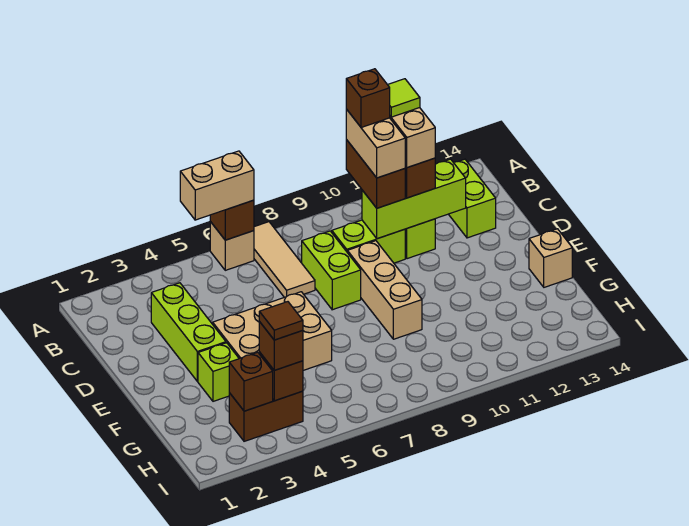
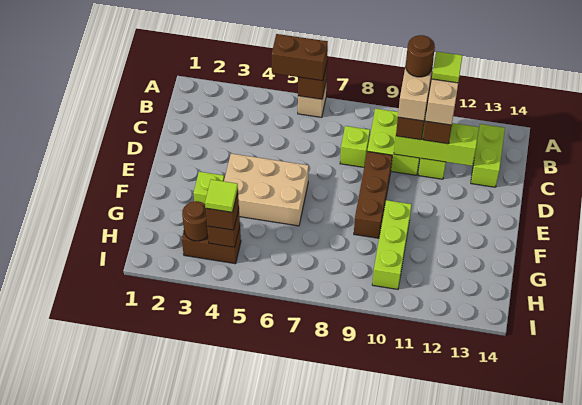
tan 1x2 brick [180,151,254,220] -> brown 1x2 brick [272,34,328,81]
tan 1x3 tile [254,222,315,297] -> none
brown 1x1 brick [346,69,390,128] -> brown 1x1 round brick [406,35,435,77]
lime 1x3 brick [151,283,226,381] -> lime 1x3 brick moved to [372,200,412,289]
lime 1x2 brick [302,231,361,310] -> lime 1x1 brick [340,126,370,167]
lime 1x2 brick [332,220,405,263] -> lime 2x2 brick [367,109,426,175]
tan 1x3 brick [347,241,422,339] -> brown 1x3 brick [354,151,392,238]
tan 1x1 brick [529,229,572,287] -> none
brown 1x1 brick [229,352,273,411] -> brown 1x1 round brick [182,201,208,241]
brown 1x1 tile [259,302,303,340] -> lime 1x1 tile [205,179,238,212]

